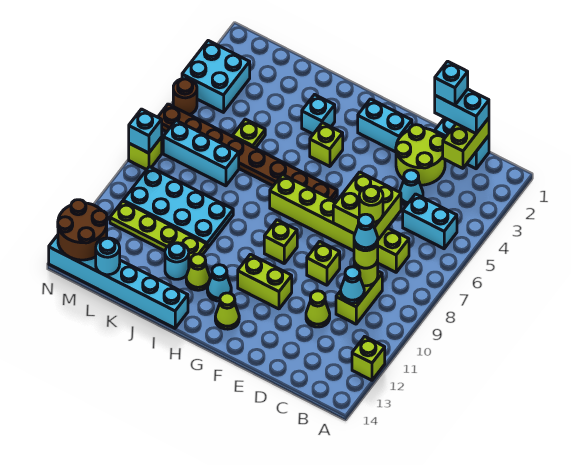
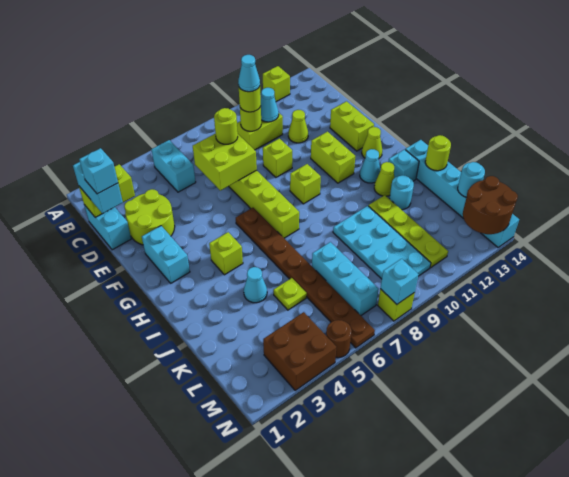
cyan 1x1 cone [400,170,423,205] -> cyan 1x1 cone moved to [244,267,267,303]
none -> lime 1x2 brick [330,101,374,151]
cyan 1x1 brick [302,95,335,134] -> cyan 1x1 brick moved to [388,149,419,181]
none -> lime 1x1 round brick [425,135,451,171]
cyan 2x2 brick [182,41,250,112] -> brown 2x2 brick [263,312,336,390]

